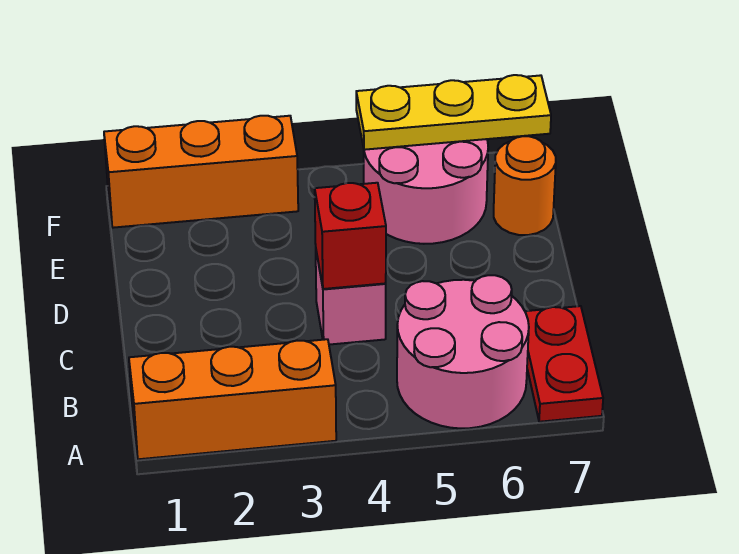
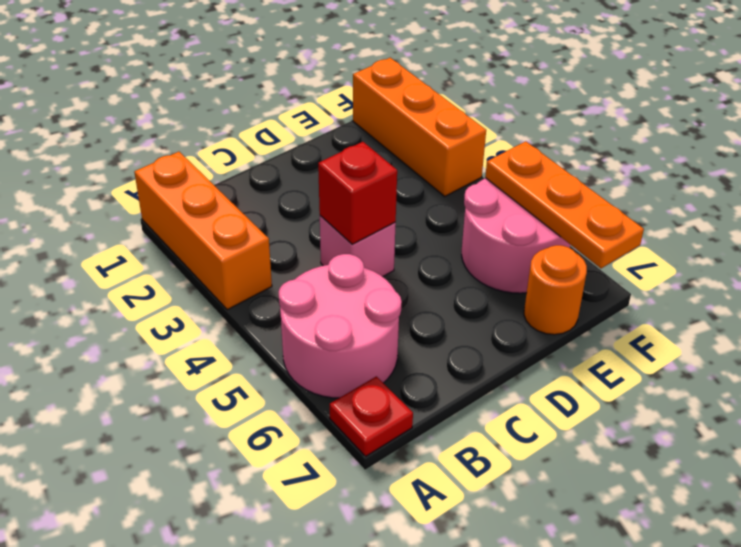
red 1x2 plate [525,306,603,422] -> red 1x1 plate [330,376,413,457]
yellow 1x3 plate [356,75,551,150] -> orange 1x3 plate [485,141,644,268]

